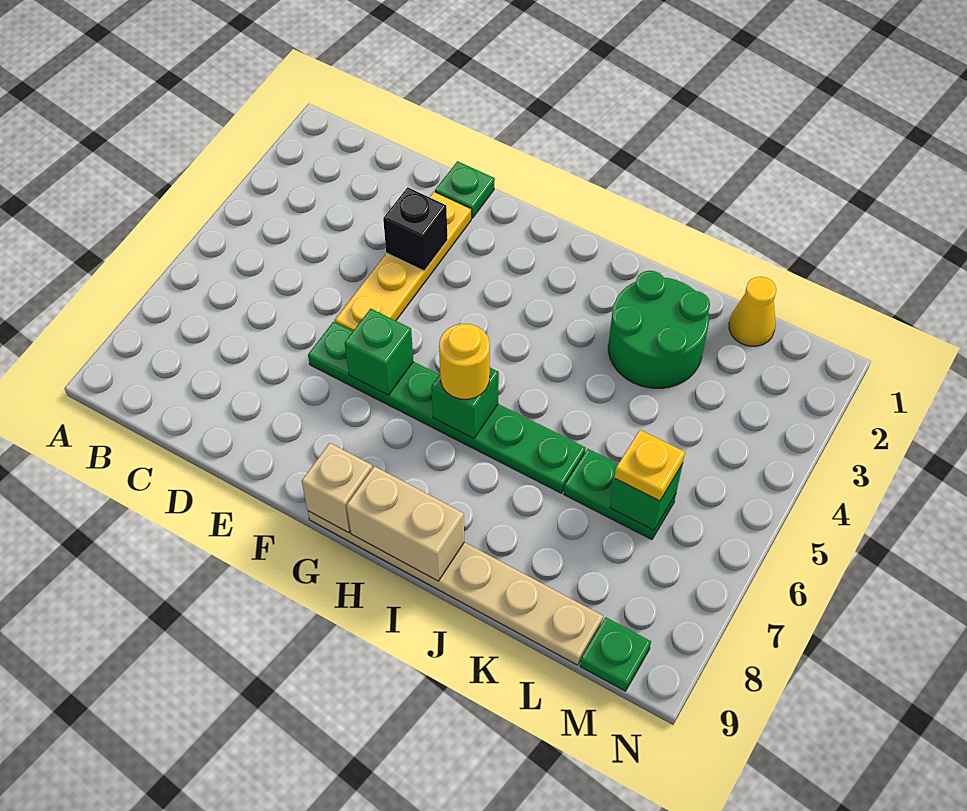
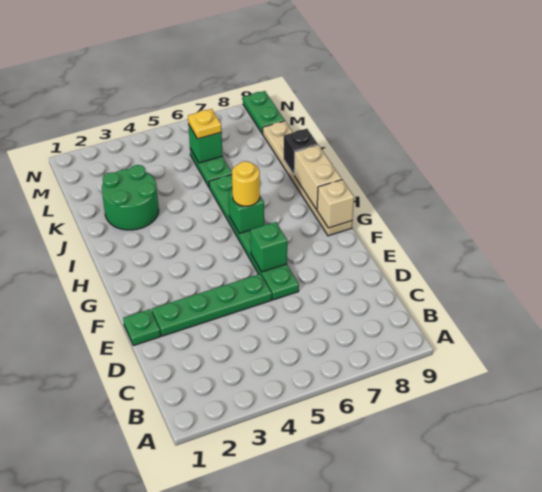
yellow 1x4 plate [335,192,471,331] -> green 1x4 plate [152,274,272,336]
black 1x1 brick [383,187,448,271] -> black 1x1 brick moved to [284,129,318,175]
yellow 1x1 cone [729,277,776,346] -> none
green 1x1 plate [580,618,651,691] -> green 1x2 plate [243,91,285,134]

